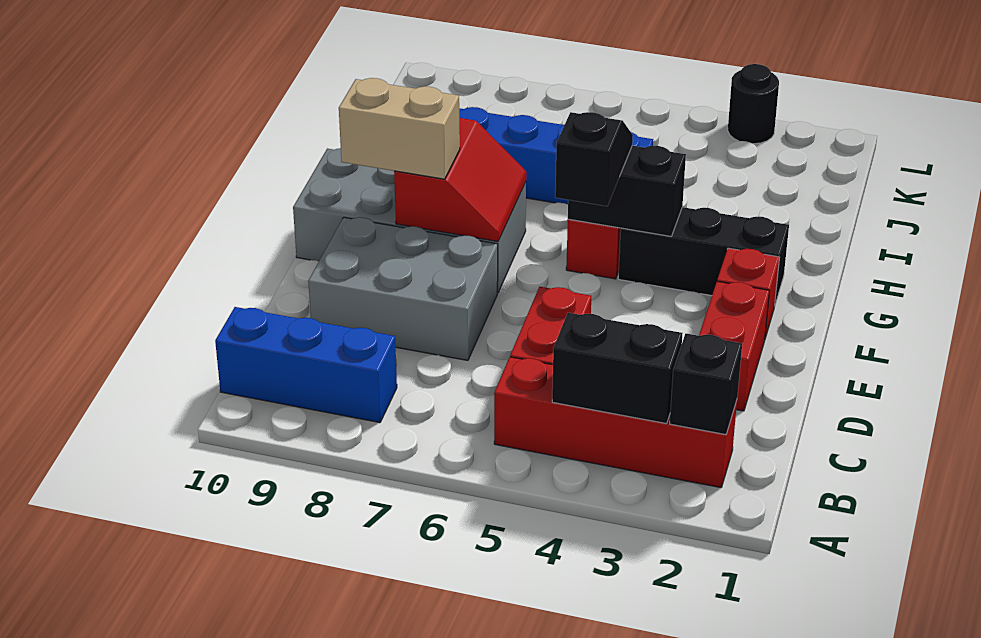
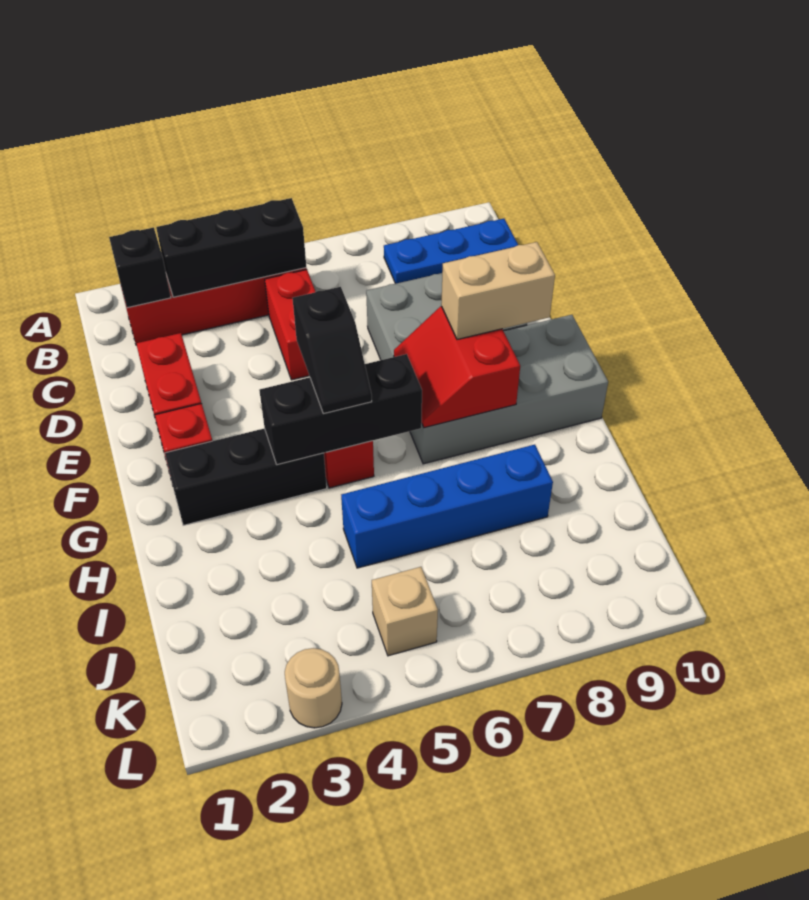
black 1x2 brick [552,313,682,424] -> black 1x3 brick [156,198,306,297]
blue 1x3 brick [215,307,397,423] -> blue 1x3 plate [384,219,518,284]
black 1x2 brick [568,146,686,236] -> black 1x3 brick [259,354,422,465]
none -> tan 1x1 brick [372,567,438,656]
black 1x1 round brick [728,64,779,144] -> tan 1x1 round brick [285,648,342,728]

